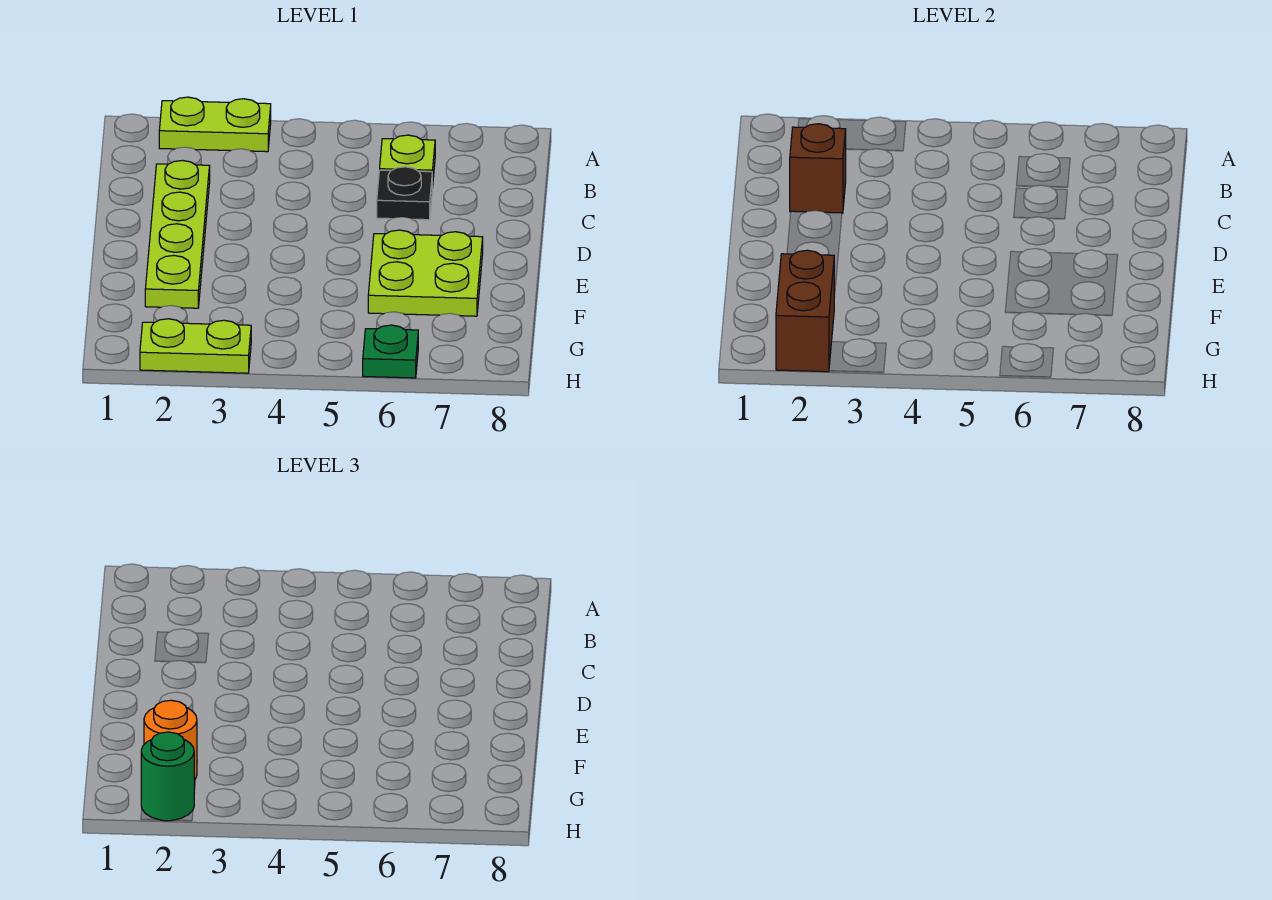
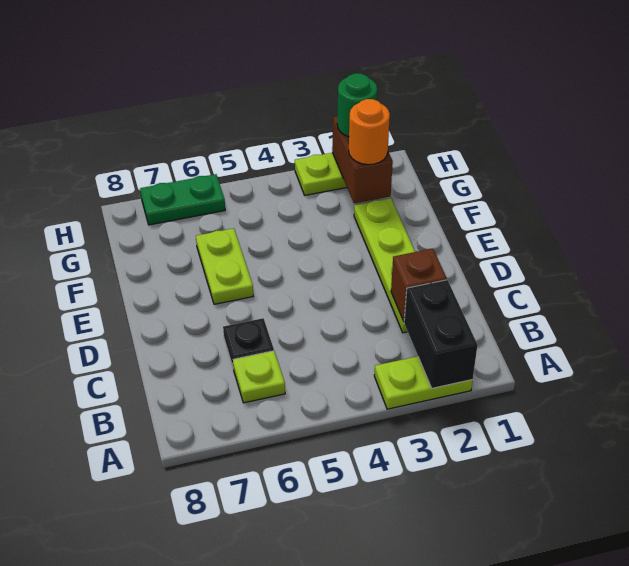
none -> black 1x2 brick [404,280,478,388]
lime 2x2 plate [368,230,483,316] -> lime 1x2 plate [196,228,253,304]
green 1x1 plate [363,325,418,378] -> green 1x2 plate [140,174,225,225]

